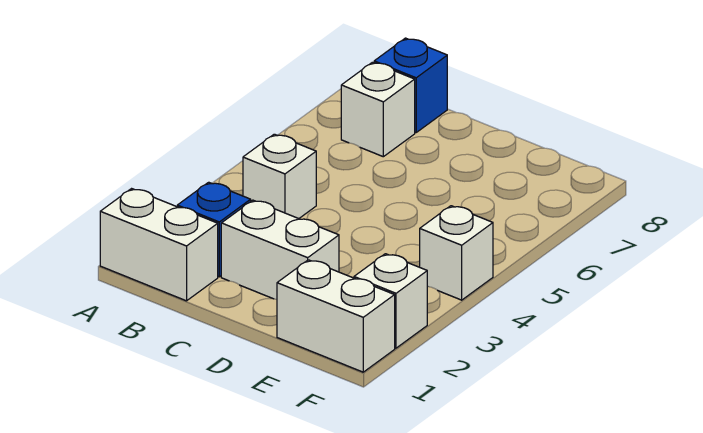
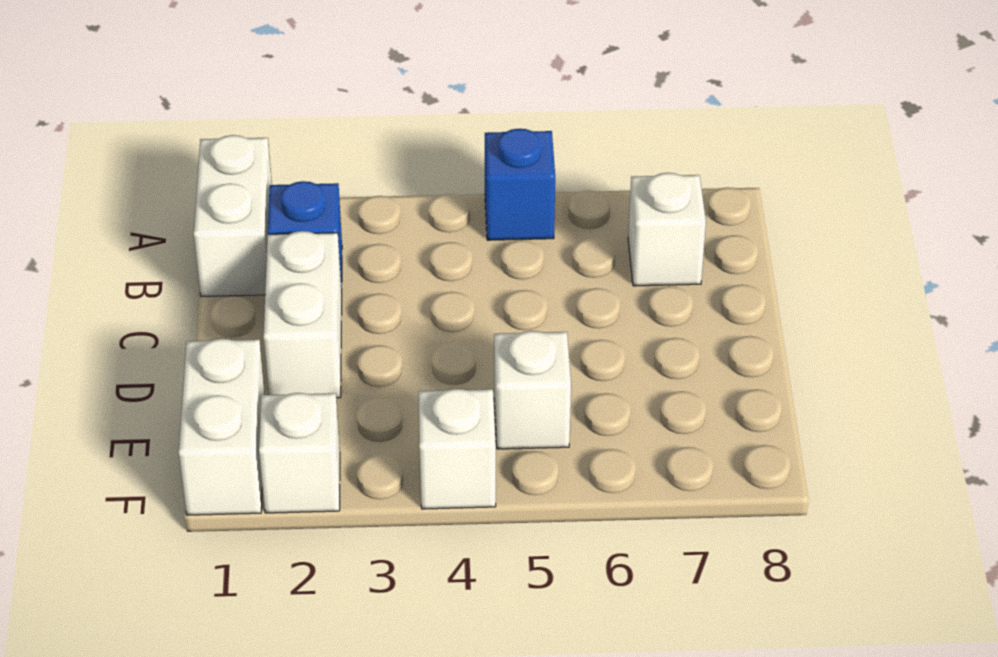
white 1x1 brick [243,134,316,219] -> white 1x1 brick moved to [494,331,571,449]
blue 1x1 brick [374,38,447,133] -> blue 1x1 brick moved to [485,129,555,240]

